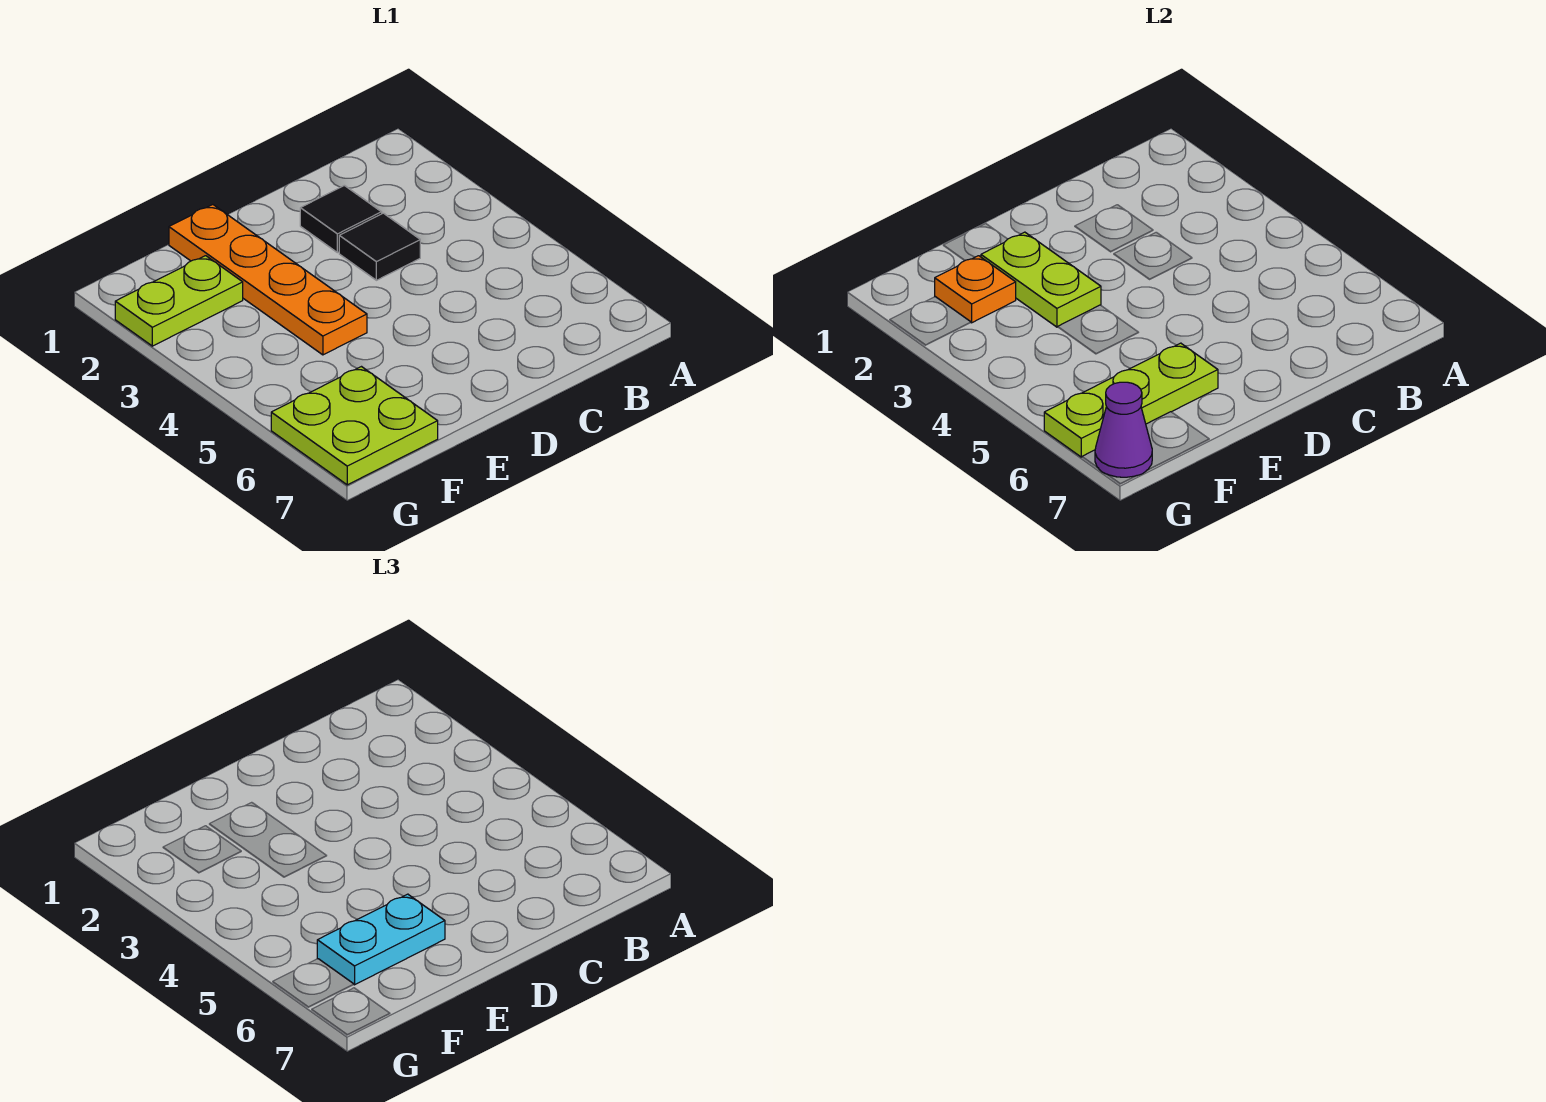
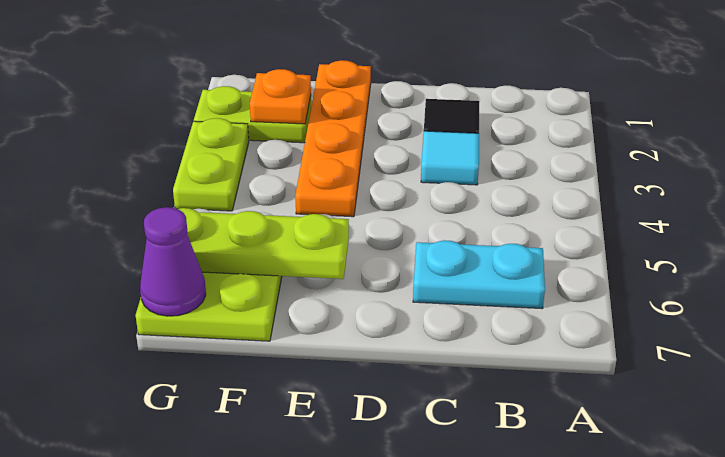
black 1x1 tile [339,213,420,280] -> cyan 1x1 tile [421,131,479,185]
lime 1x2 plate [981,232,1101,327] -> lime 1x2 plate moved to [173,118,249,211]
cyan 1x2 plate [317,894,445,985] -> cyan 1x2 plate moved to [413,240,545,309]

